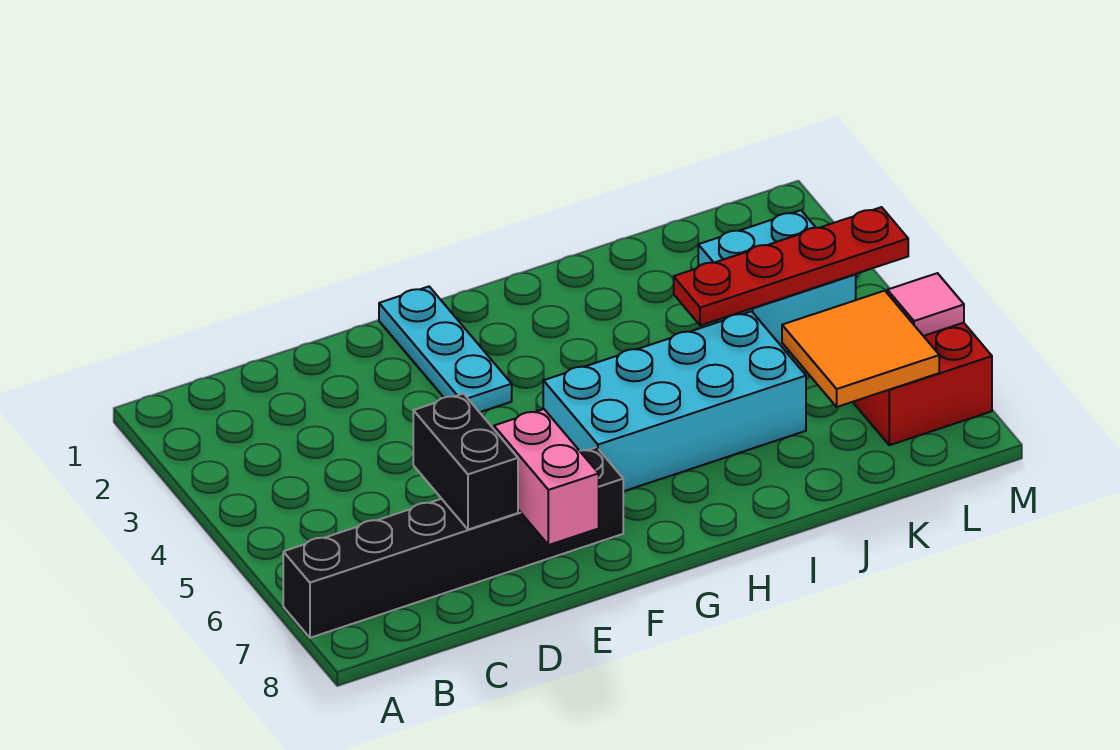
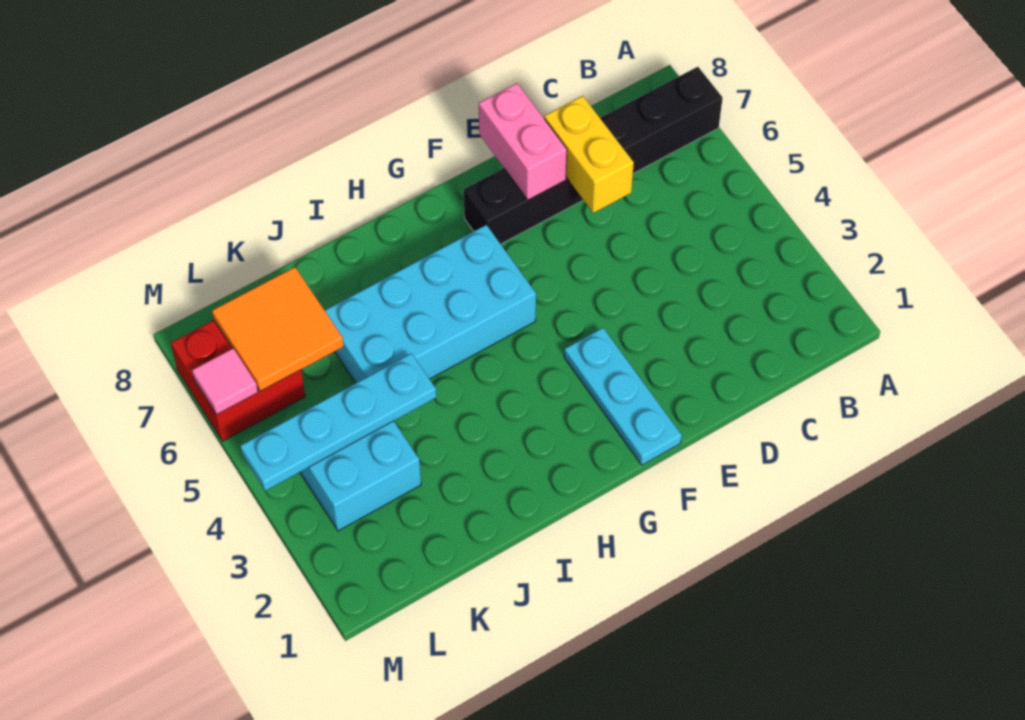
black 1x2 brick [413,394,518,530] -> yellow 1x2 brick [544,96,634,213]
red 1x4 plate [674,207,908,326] -> cyan 1x4 plate [240,353,436,491]

